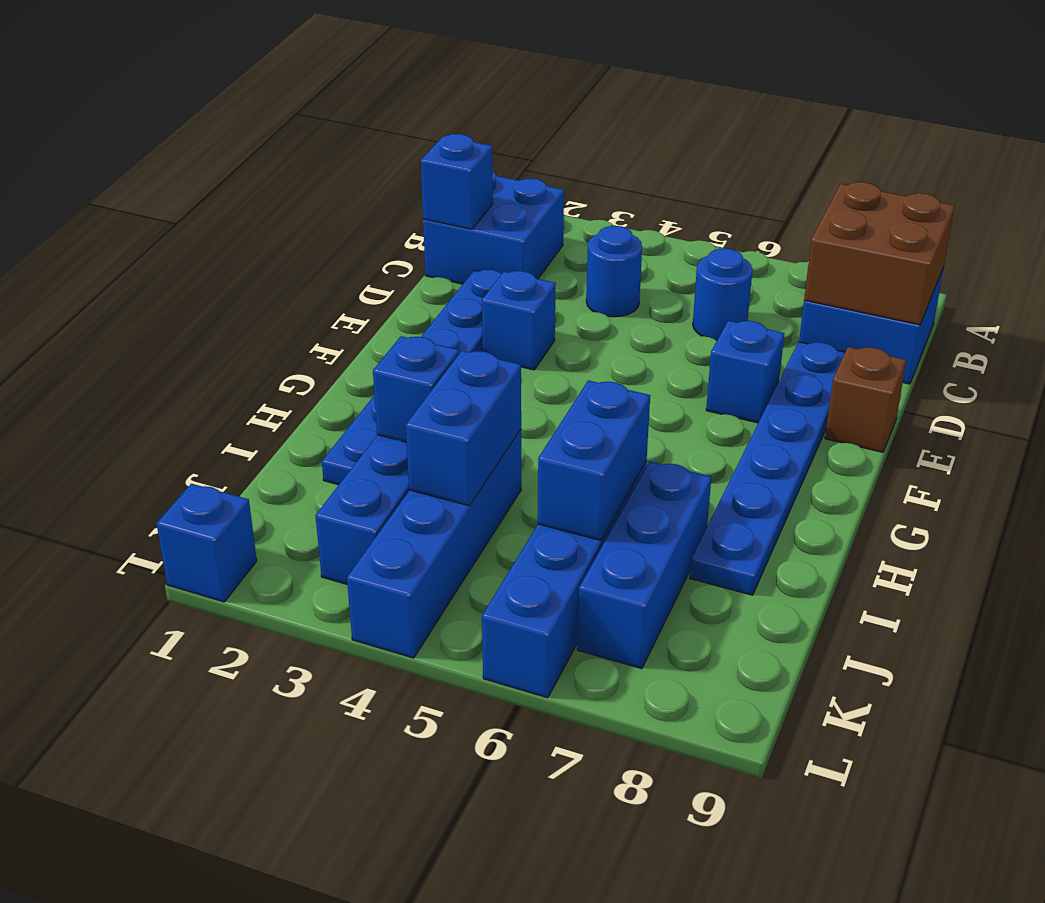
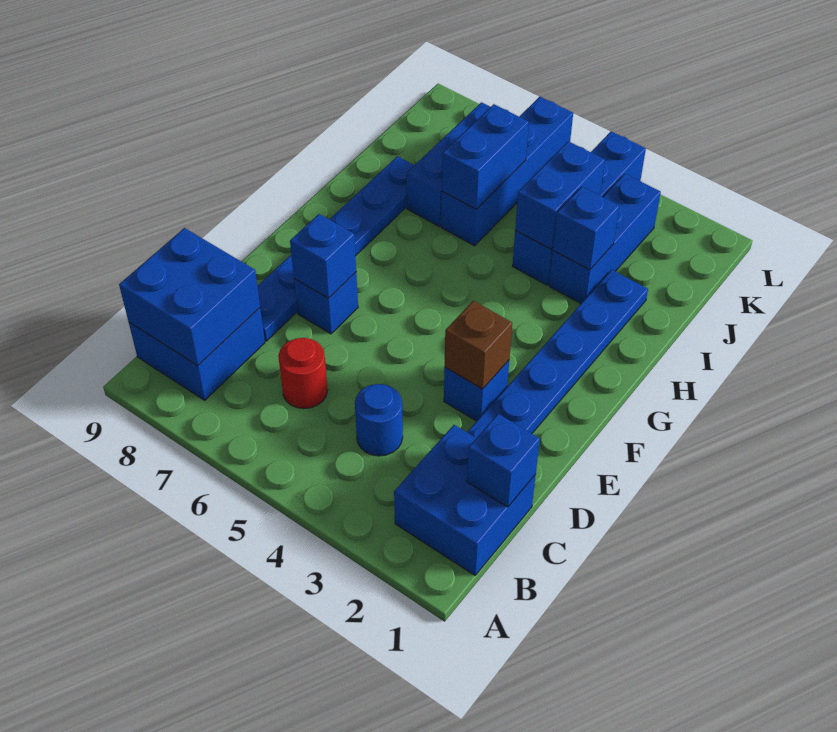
brown 2x2 brick [804,182,954,325] -> blue 2x2 brick [119,228,260,366]
blue 1x1 round brick [693,248,752,340] -> red 1x1 round brick [278,338,328,409]
brown 1x1 brick [825,347,906,452] -> brown 1x1 brick moved to [445,301,512,389]
blue 1x1 brick [157,484,257,602] -> blue 1x1 brick moved to [290,214,356,298]

